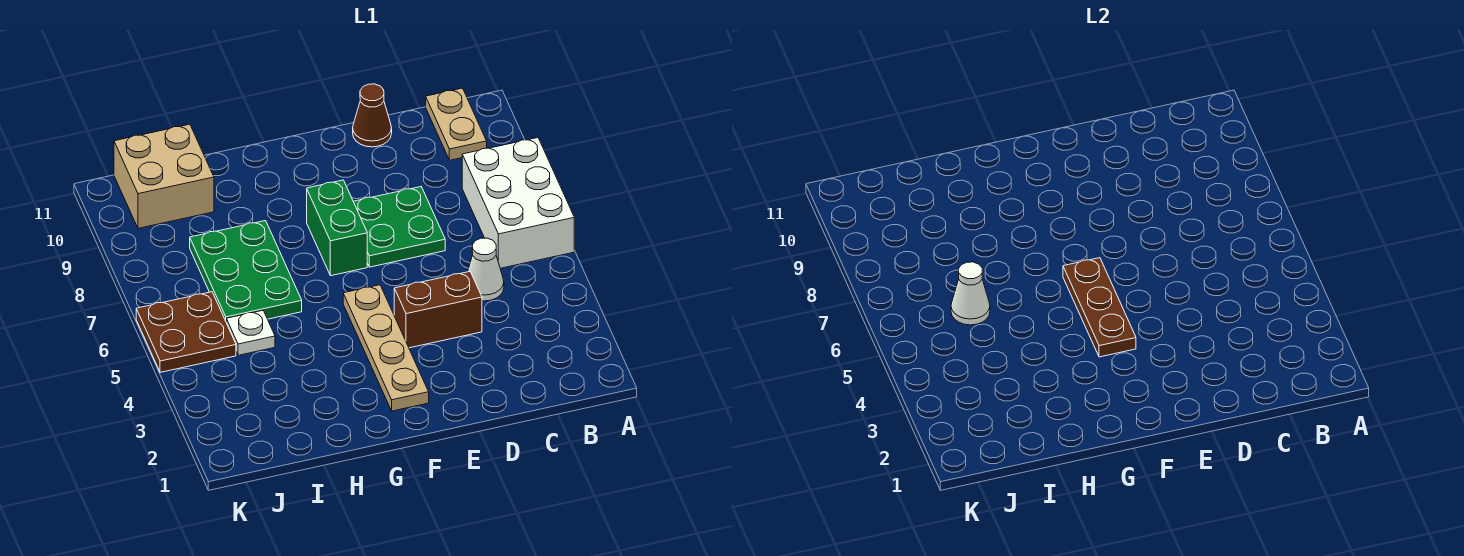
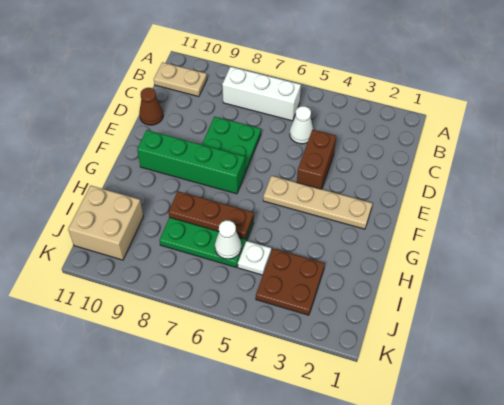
white 2x3 brick [462,138,574,268] -> white 1x3 brick [222,67,301,121]
brown 1x3 plate [1063,258,1136,357] -> brown 1x3 plate moved to [168,191,254,239]
green 1x2 brick [307,180,367,276] -> green 1x4 brick [137,130,245,194]
brown 2x2 plate [136,292,236,372] -> brown 2x2 plate moved to [256,249,325,315]

